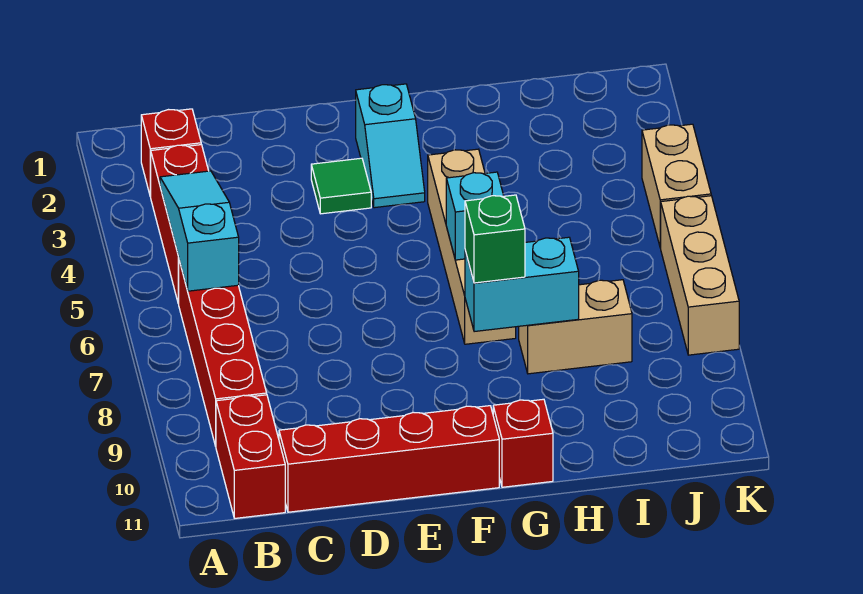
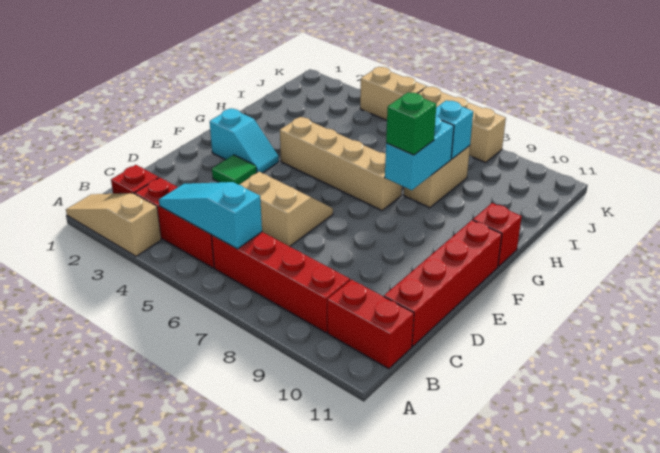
none -> tan 1x3 slope [66,193,161,256]
none -> tan 2x2 slope [239,172,333,247]
cyan 1x1 brick [446,172,504,260] -> cyan 1x1 brick moved to [436,100,473,159]

